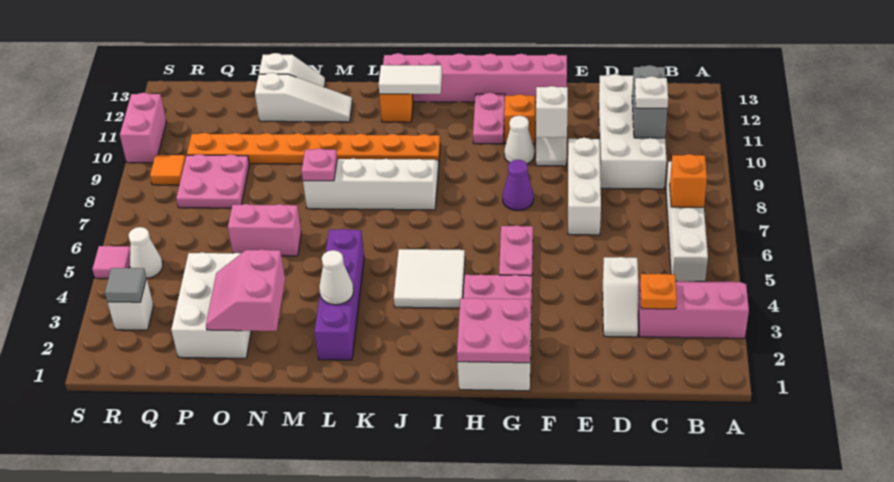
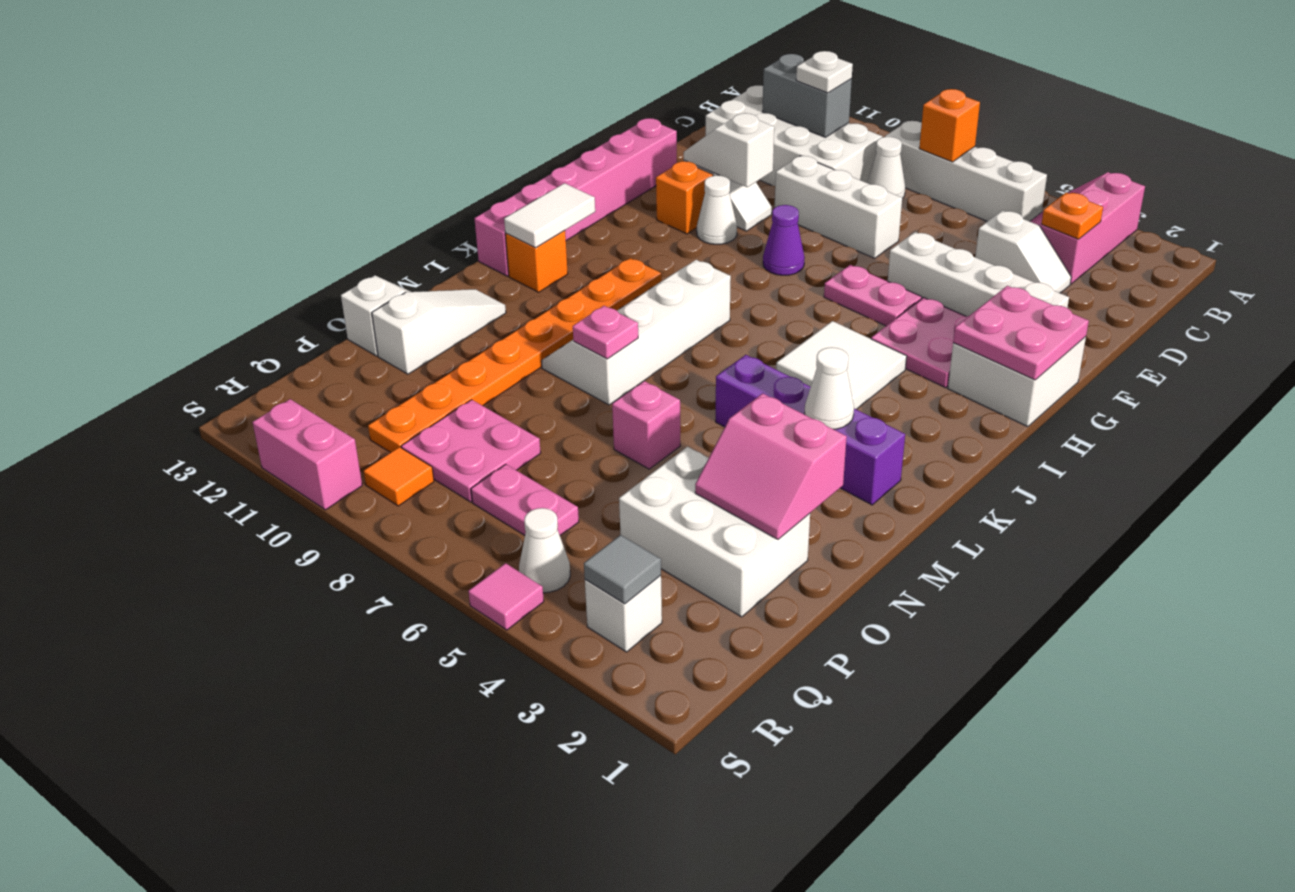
none -> white 1x1 cone [867,137,905,199]
none -> white 1x4 brick [888,232,1069,317]
pink 1x2 plate [473,93,505,144] -> pink 1x2 plate moved to [471,464,579,536]
pink 1x2 brick [228,204,301,256] -> pink 1x1 brick [612,381,680,469]

